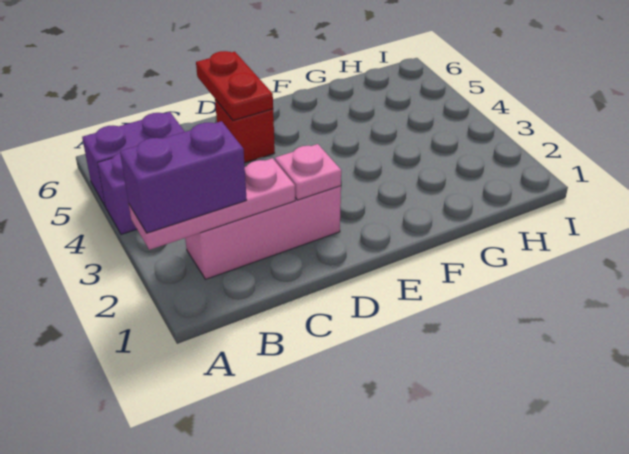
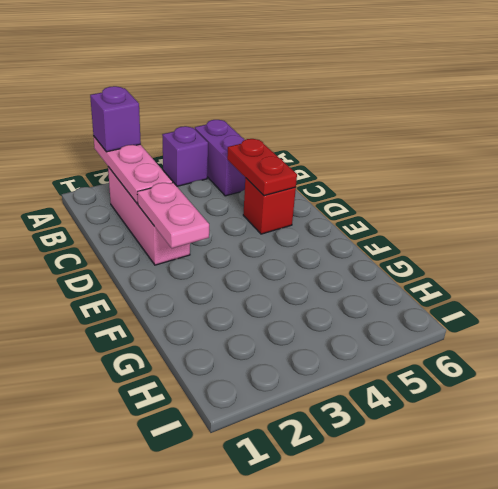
purple 1x2 brick [120,121,247,233] -> purple 1x1 brick [90,86,141,152]
pink 1x1 plate [275,144,341,200] -> pink 1x2 plate [137,183,209,248]
red 1x2 plate [196,51,273,120] -> red 1x2 plate turned to [227,139,297,196]

